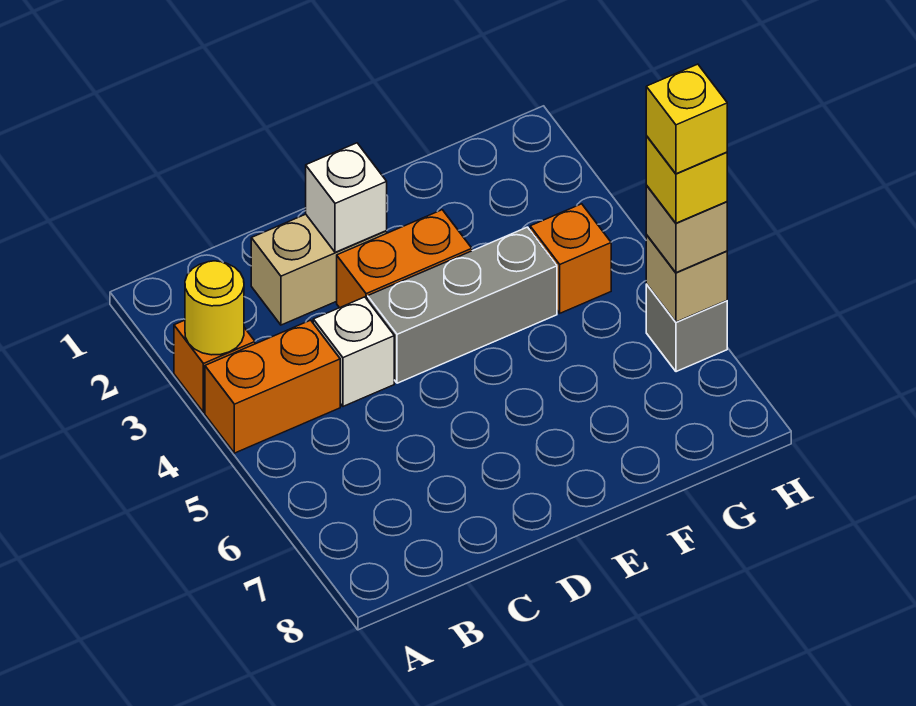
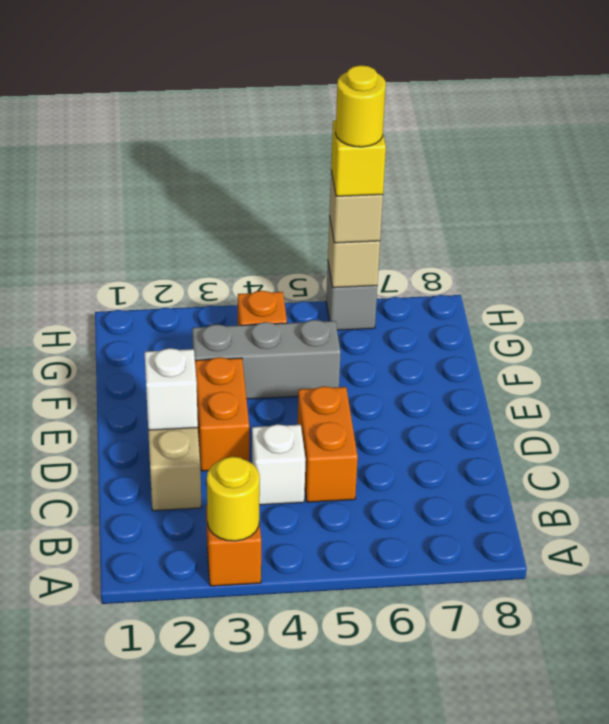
orange 1x2 brick [205,320,340,453] -> orange 1x2 brick moved to [298,386,358,502]
grey 1x3 brick [368,227,557,383] -> grey 1x3 brick turned to [192,320,341,399]
yellow 1x1 brick [646,64,727,174] -> yellow 1x1 round brick [336,65,386,147]

